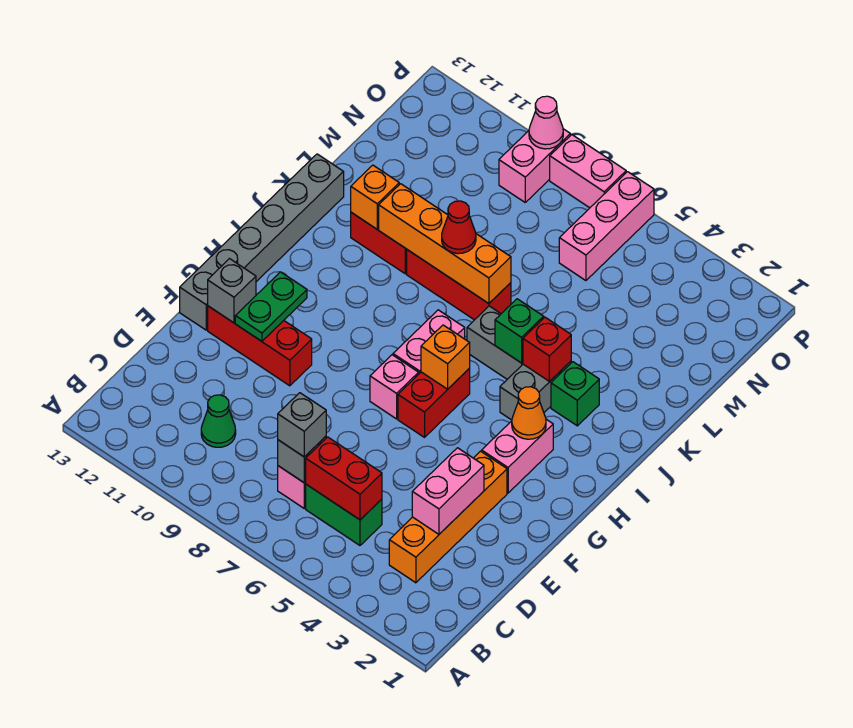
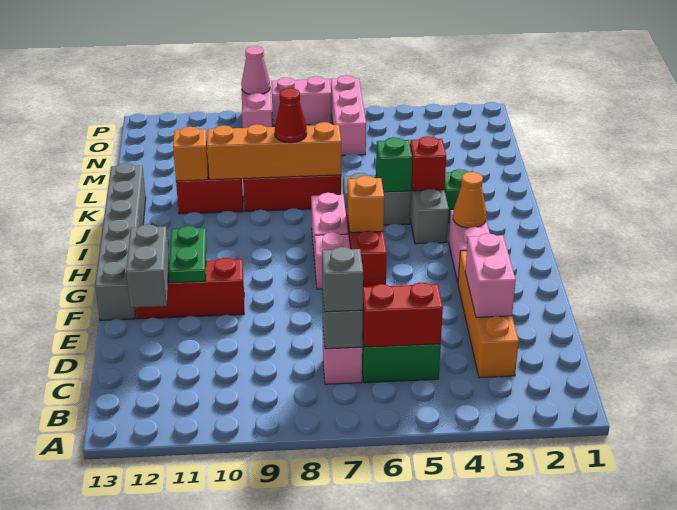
green 1x1 cone [201,395,236,447] -> none
grey 1x1 brick [208,259,256,323] -> grey 1x2 brick [126,224,169,307]

